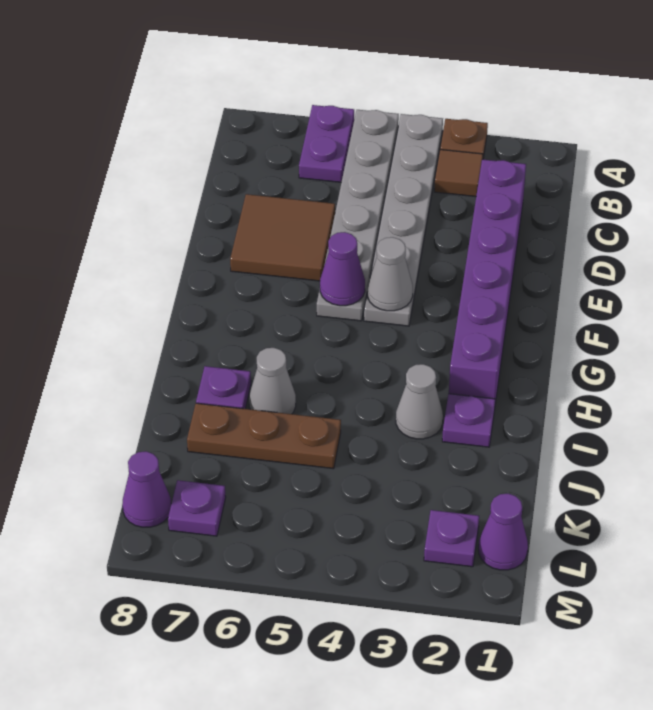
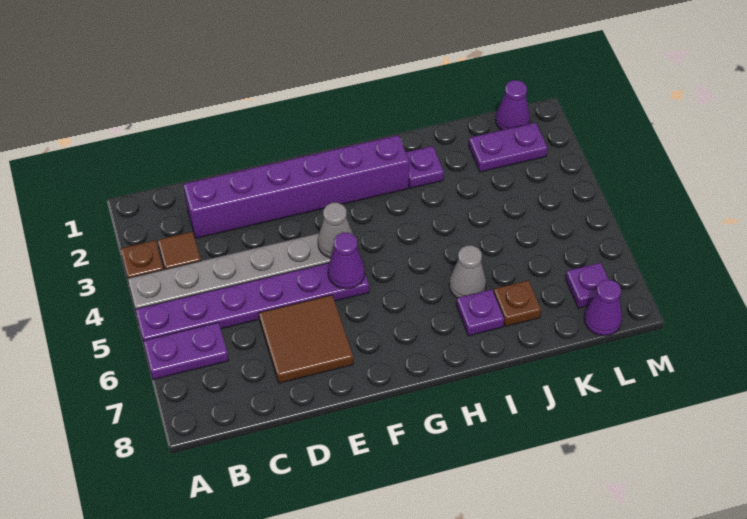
grey 1x6 plate [317,110,399,321] -> purple 1x6 plate [135,263,369,341]
grey 1x1 cone [396,364,443,439] -> none
brown 1x3 plate [187,403,341,469] -> brown 1x1 plate [494,280,541,327]
purple 1x1 plate [424,510,479,567] -> purple 1x2 plate [469,122,548,172]

